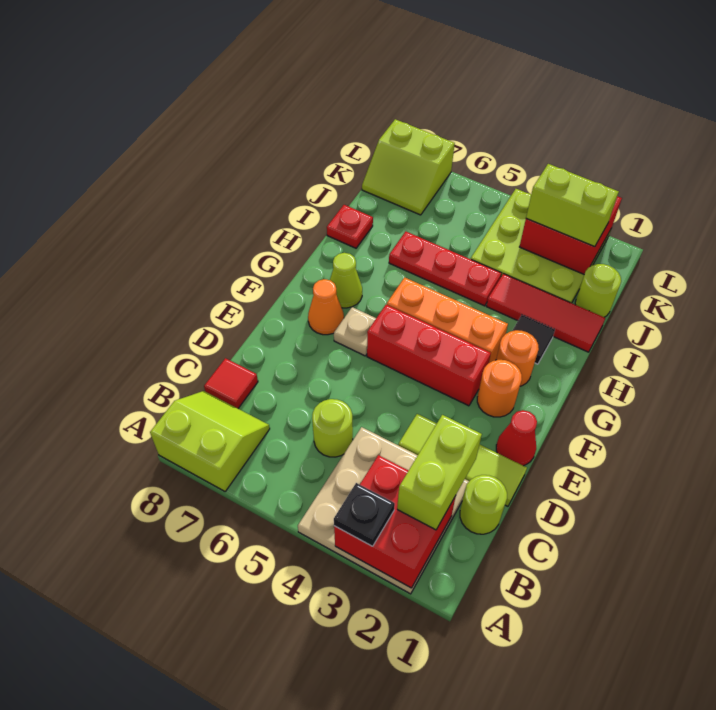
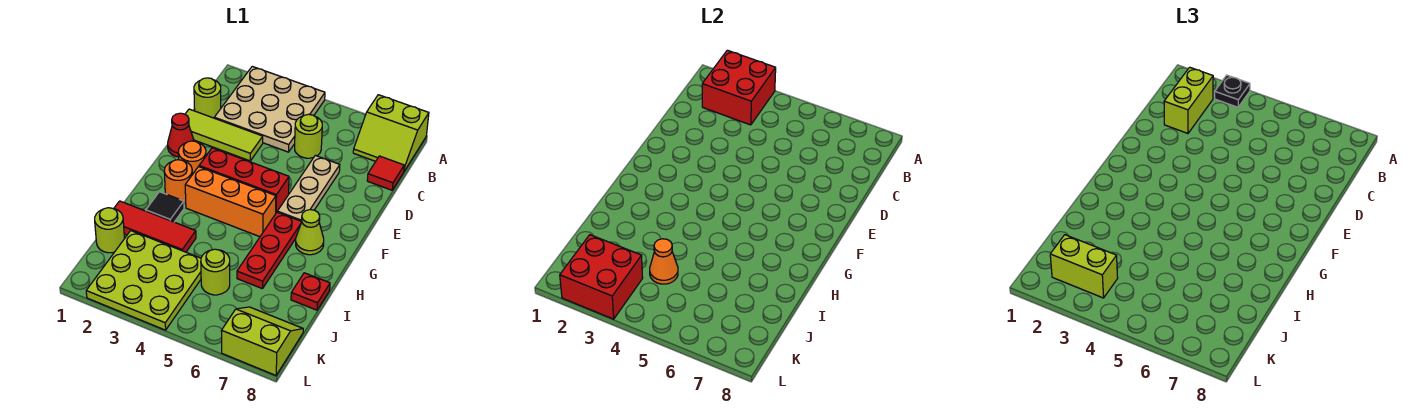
tan 1x1 plate [334,307,376,356] -> tan 1x3 plate [277,155,340,221]
orange 1x1 cone [308,279,344,335] -> orange 1x1 cone moved to [650,239,678,284]
red 1x3 plate [389,232,501,306] -> red 1x3 plate turned to [237,212,302,289]
none -> lime 1x1 round brick [201,249,230,295]

